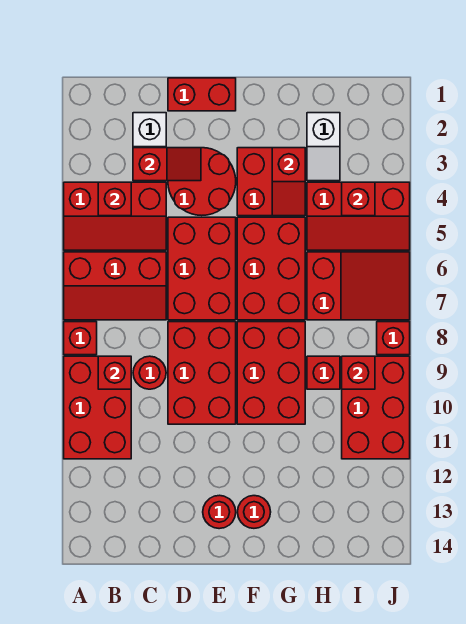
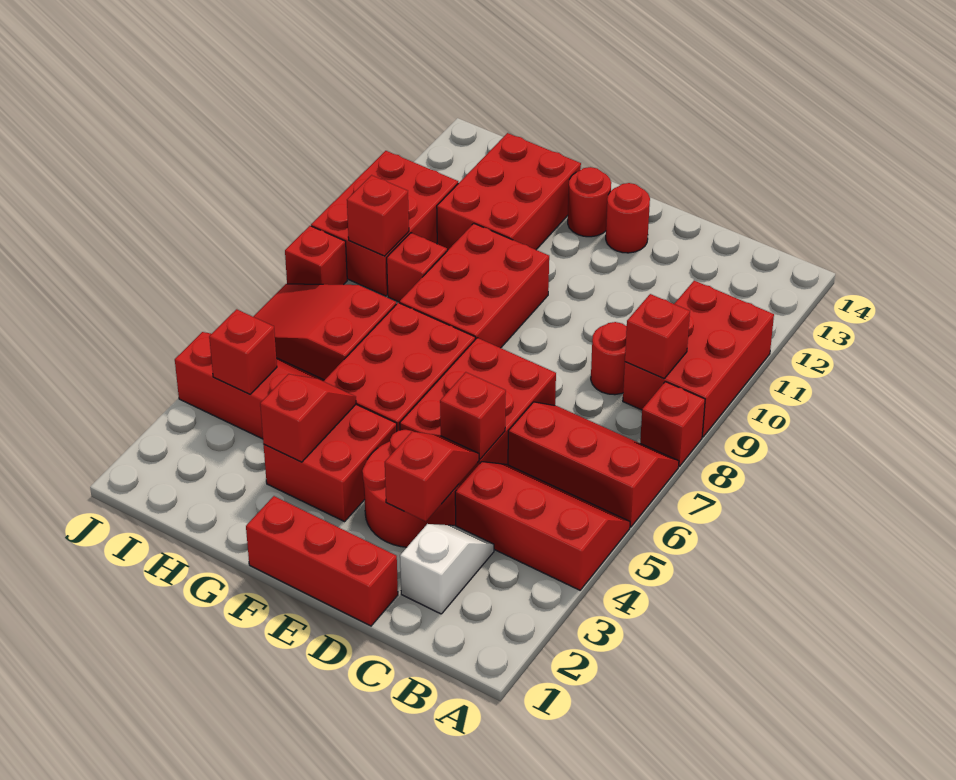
red 1x1 brick [98,182,131,216] -> red 1x1 brick moved to [440,372,506,459]
red 1x2 slope [133,148,201,181] -> red 1x2 slope turned to [385,432,479,521]
red 1x2 brick [168,78,236,111] -> red 1x3 brick [246,496,398,626]
red 2x3 brick [168,322,236,424] -> red 2x3 brick moved to [437,133,581,250]
white 1x2 slope [307,113,340,181] -> none

